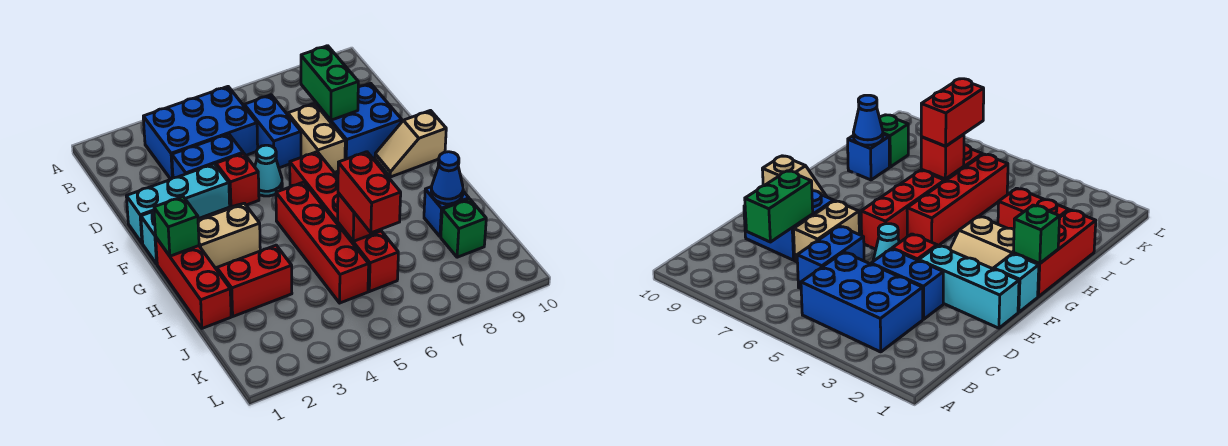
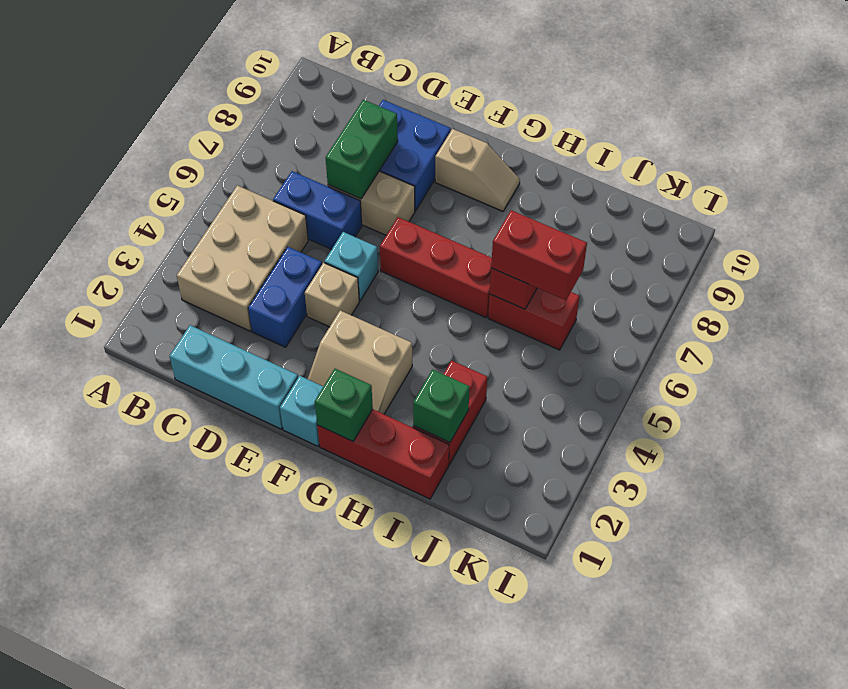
blue 2x3 brick [143,87,258,179] -> tan 2x3 brick [177,185,308,331]
green 1x2 brick [301,46,358,120] -> green 1x2 brick turned to [326,100,398,199]
cyan 1x3 brick [126,164,230,243] -> cyan 1x3 brick turned to [169,325,298,429]
red 1x1 brick [216,153,259,207] -> tan 1x1 brick [305,263,359,327]
cyan 1x1 cone [255,145,282,196] -> cyan 1x1 brick [324,232,378,301]
tan 2x2 slope [198,203,260,268] -> tan 2x2 slope turned to [308,310,412,414]
tan 1x2 slope [375,111,446,177] -> tan 1x2 slope turned to [435,129,520,211]
red 1x4 brick [276,182,369,303] -> none
blue 1x1 brick [424,187,469,237] -> none
blue 1x1 cone [431,152,463,204] -> none
green 1x1 brick [441,199,486,257] -> green 1x1 brick moved to [413,370,470,442]

